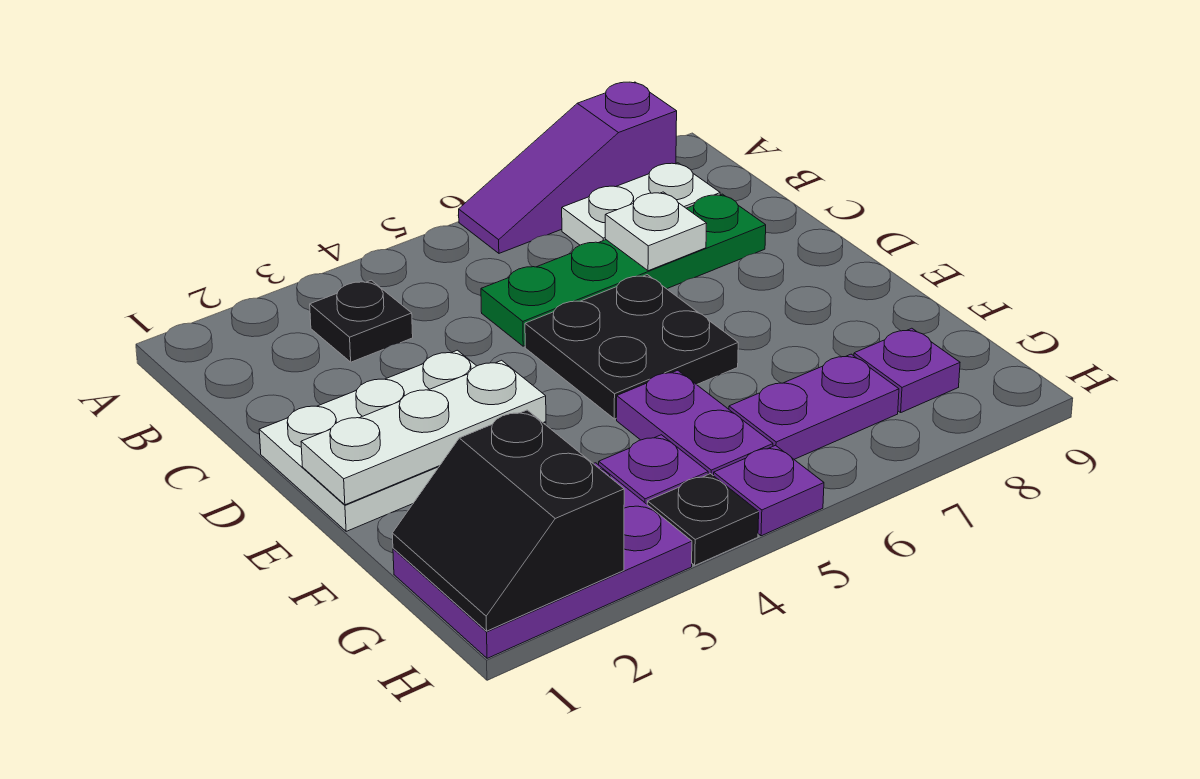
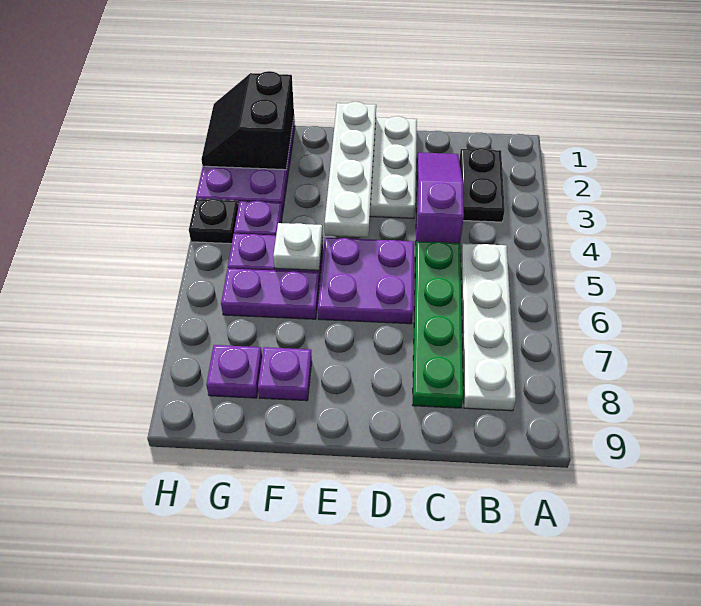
purple 1x3 slope [459,82,677,253] -> purple 1x3 slope moved to [416,152,464,243]
black 1x1 plate [310,280,413,362] -> black 1x2 plate [459,148,505,222]
white 1x2 plate [562,163,720,245] -> white 1x4 plate [461,243,516,411]
white 1x1 plate [605,192,707,271] -> white 1x1 plate moved to [273,223,323,270]
black 2x2 plate [525,275,738,419] -> purple 2x2 plate [318,238,414,324]
white 1x3 plate [301,360,546,505] -> white 1x4 plate [325,102,376,237]
black 2x2 slope [392,410,624,631] -> black 2x2 slope turned to [201,71,294,170]
purple 1x2 plate [729,354,899,459] -> purple 1x2 plate turned to [221,268,319,319]
purple 1x1 plate [714,445,824,536] -> purple 1x1 plate moved to [258,347,312,401]

